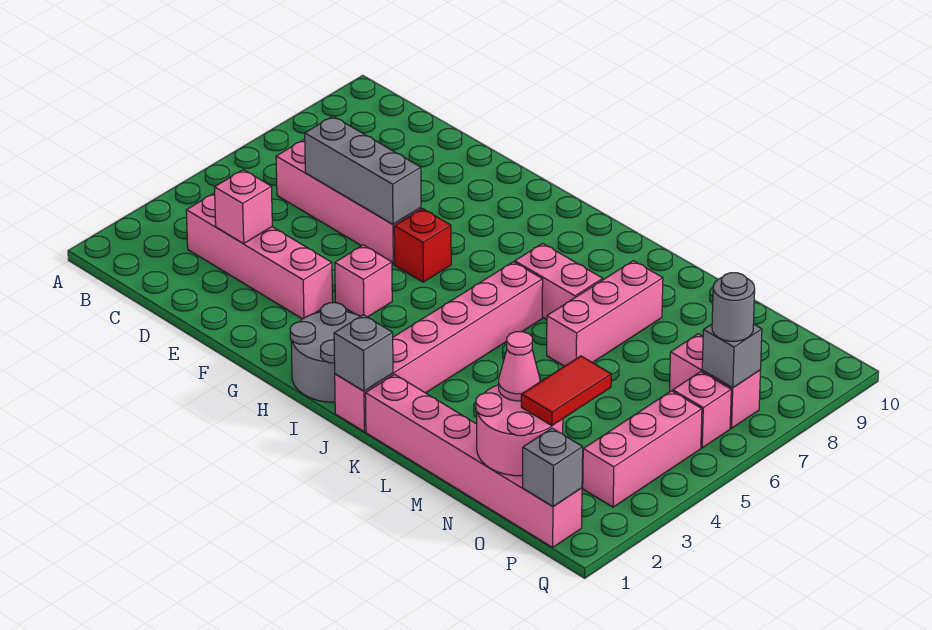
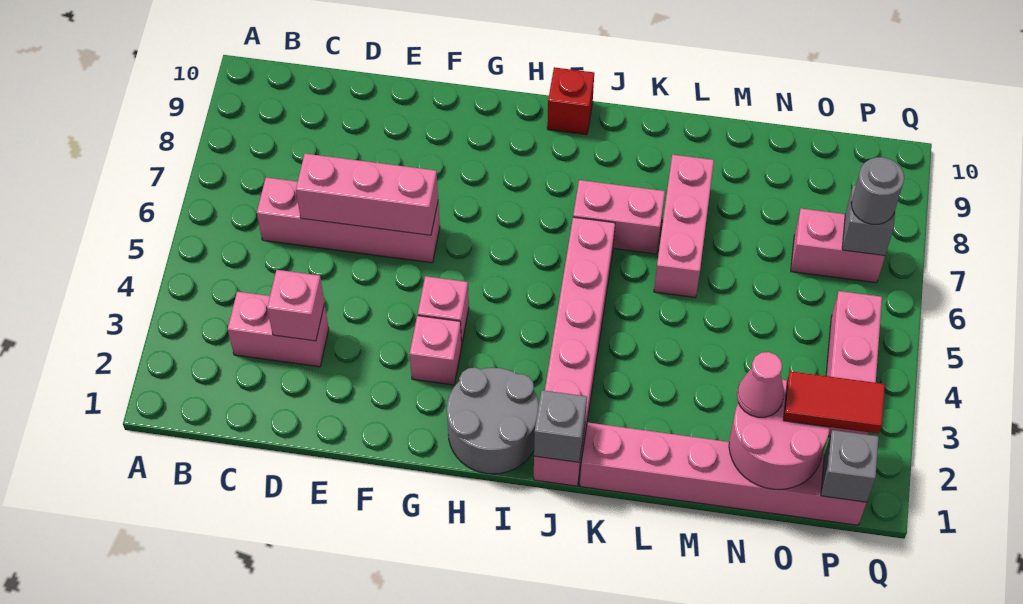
pink 1x4 brick [186,193,333,319] -> pink 1x2 brick [228,292,329,367]
grey 1x3 brick [305,116,421,224] -> pink 1x3 brick [296,154,438,235]
red 1x1 brick [394,209,451,282] -> red 1x1 brick moved to [547,67,594,135]
red 1x2 tile [521,356,611,426] -> red 1x2 tile turned to [784,371,885,434]
pink 1x1 brick [673,372,731,448] -> pink 1x1 brick moved to [410,316,462,385]

